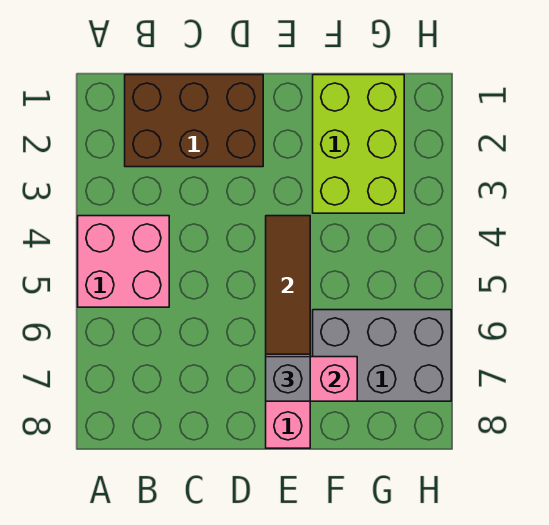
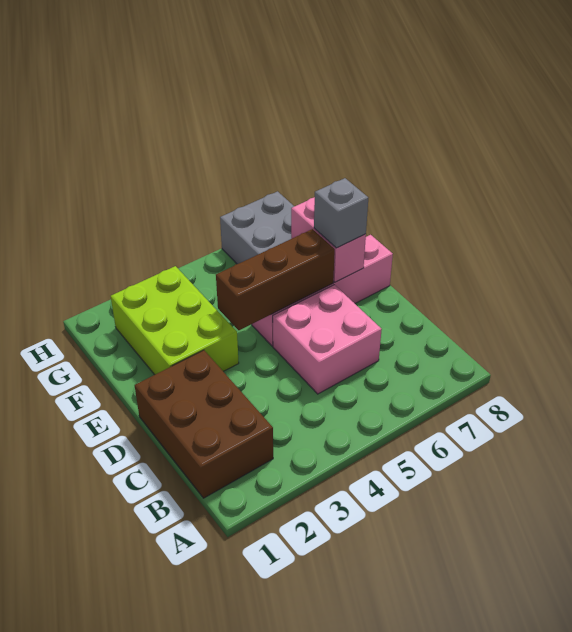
pink 2x2 brick [78,216,169,307] -> pink 2x2 brick moved to [273,285,382,394]
brown 1x3 tile [266,216,310,354] -> brown 1x3 brick [216,229,335,330]
lime 2x3 brick [313,75,404,213] -> lime 2x3 brick turned to [111,266,239,375]

